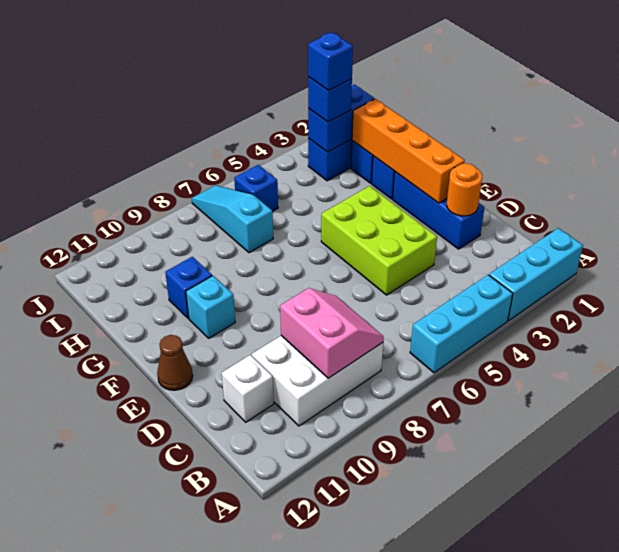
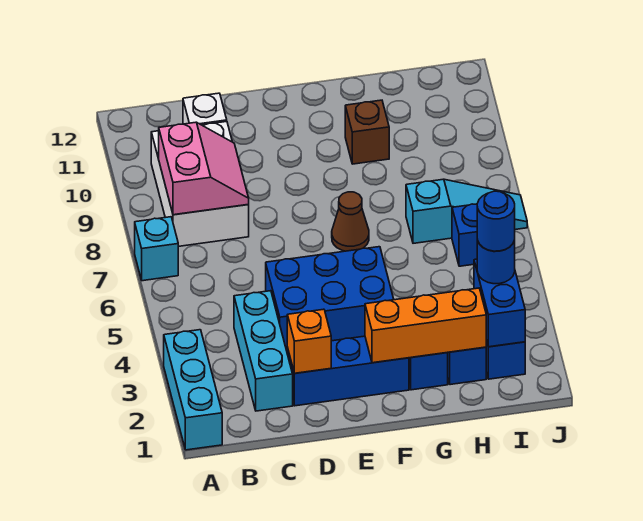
cyan 1x3 brick [410,275,513,373] -> cyan 1x3 brick moved to [234,291,293,411]
pink 2x2 slope [280,288,384,378] -> pink 2x2 slope turned to [159,122,249,215]
orange 1x1 round brick [447,163,482,216] -> orange 1x1 brick [287,309,331,373]
lime 2x3 brick [321,186,437,295] -> blue 2x3 brick [266,247,394,349]
orange 1x4 brick [352,99,465,203] -> orange 1x3 brick [365,288,486,363]
brown 1x1 cone [157,335,193,390] -> brown 1x1 cone moved to [332,192,369,251]
cyan 1x1 brick [186,276,235,338] -> cyan 1x1 brick moved to [135,217,178,281]
blue 1x1 brick [165,257,212,318] -> brown 1x1 brick [345,100,389,164]
blue 1x1 brick [308,77,352,122] -> blue 1x1 round brick [477,240,515,284]
blue 1x1 brick [308,32,353,91] -> blue 1x1 round brick [477,191,515,251]

